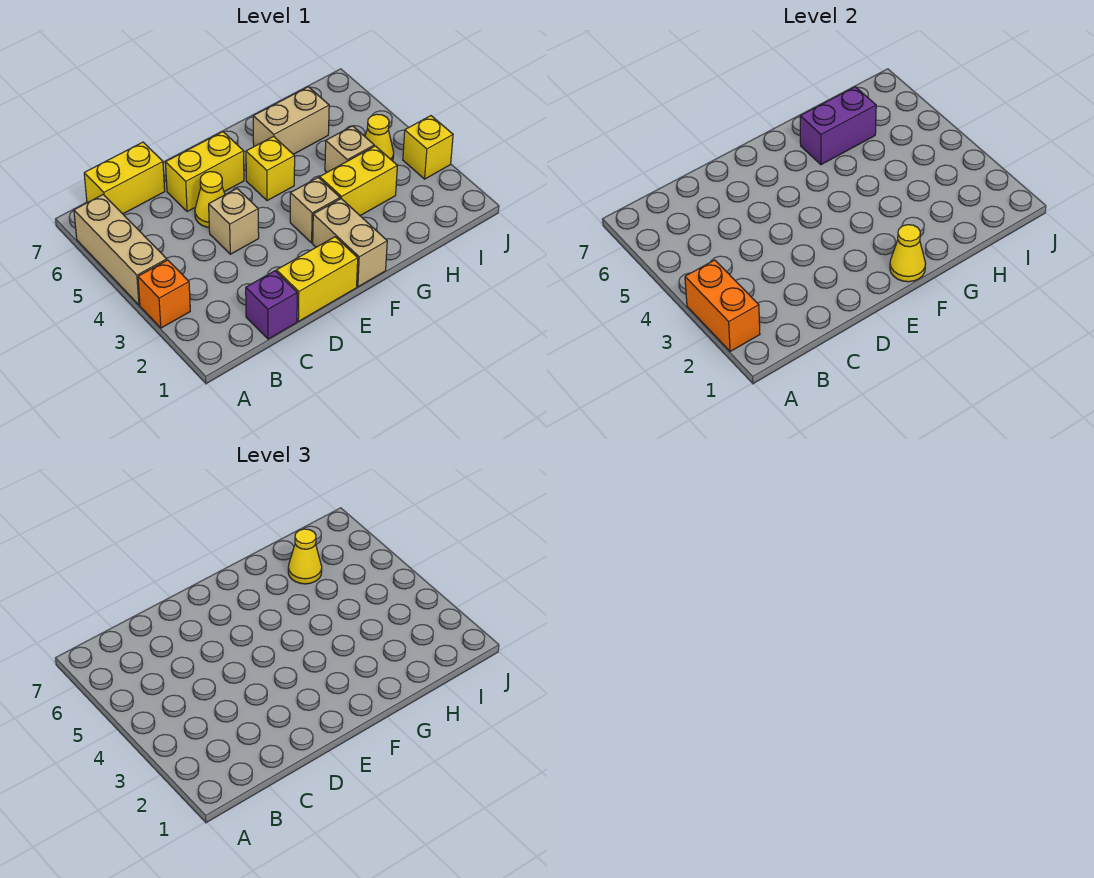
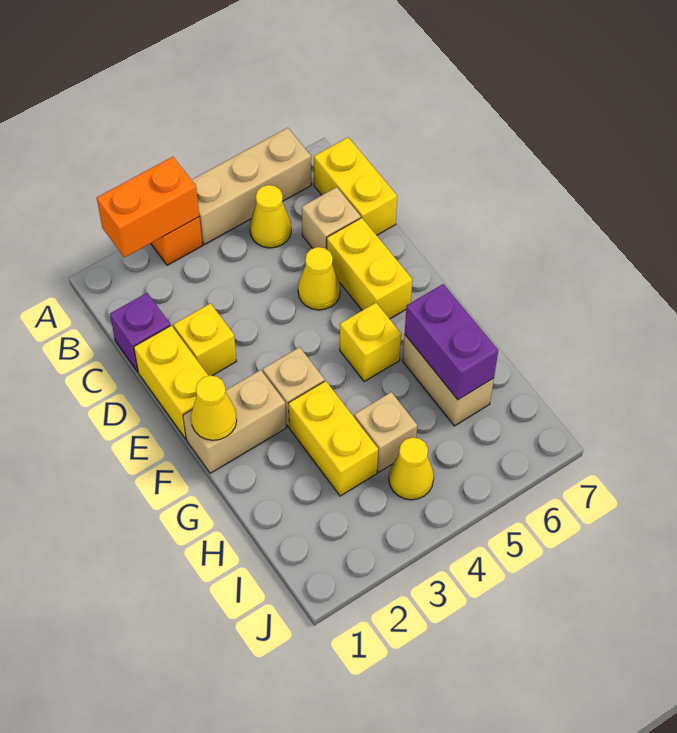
tan 1x1 brick [209,189,259,254] -> tan 1x1 brick moved to [302,187,361,249]
yellow 1x1 cone [288,529,322,584] -> yellow 1x1 cone moved to [250,185,291,248]
yellow 1x1 brick [403,116,453,179] -> yellow 1x1 brick moved to [173,303,236,376]

